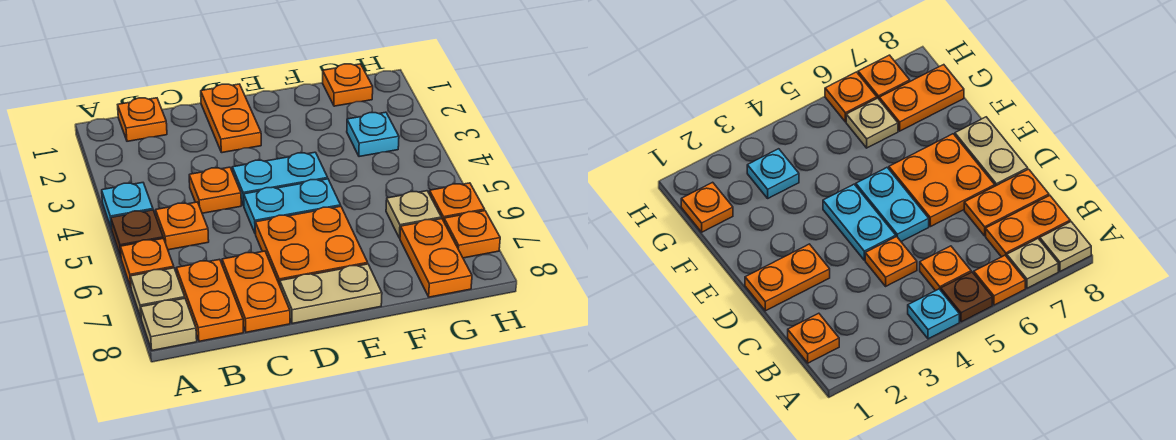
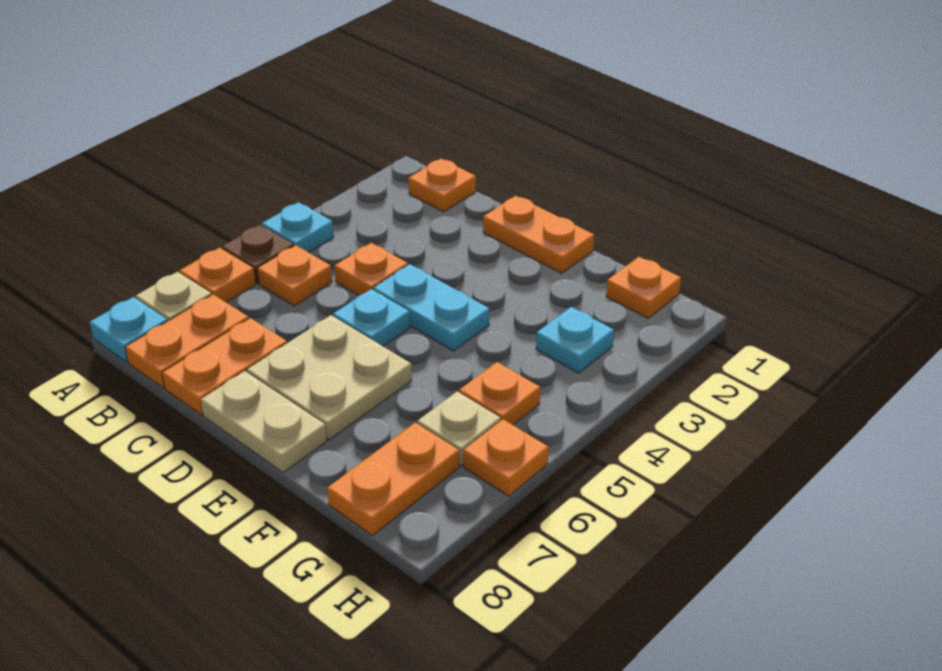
tan 1x1 plate [141,298,197,350] -> cyan 1x1 plate [90,297,167,362]
orange 1x2 plate [201,84,261,153] -> orange 1x2 plate turned to [483,196,594,273]
cyan 1x2 plate [244,179,341,234] -> cyan 1x1 plate [333,289,410,346]
orange 2x2 plate [255,206,368,285] -> tan 2x2 plate [247,315,412,440]
orange 1x1 plate [444,211,500,258] -> orange 1x1 plate moved to [459,362,540,425]

